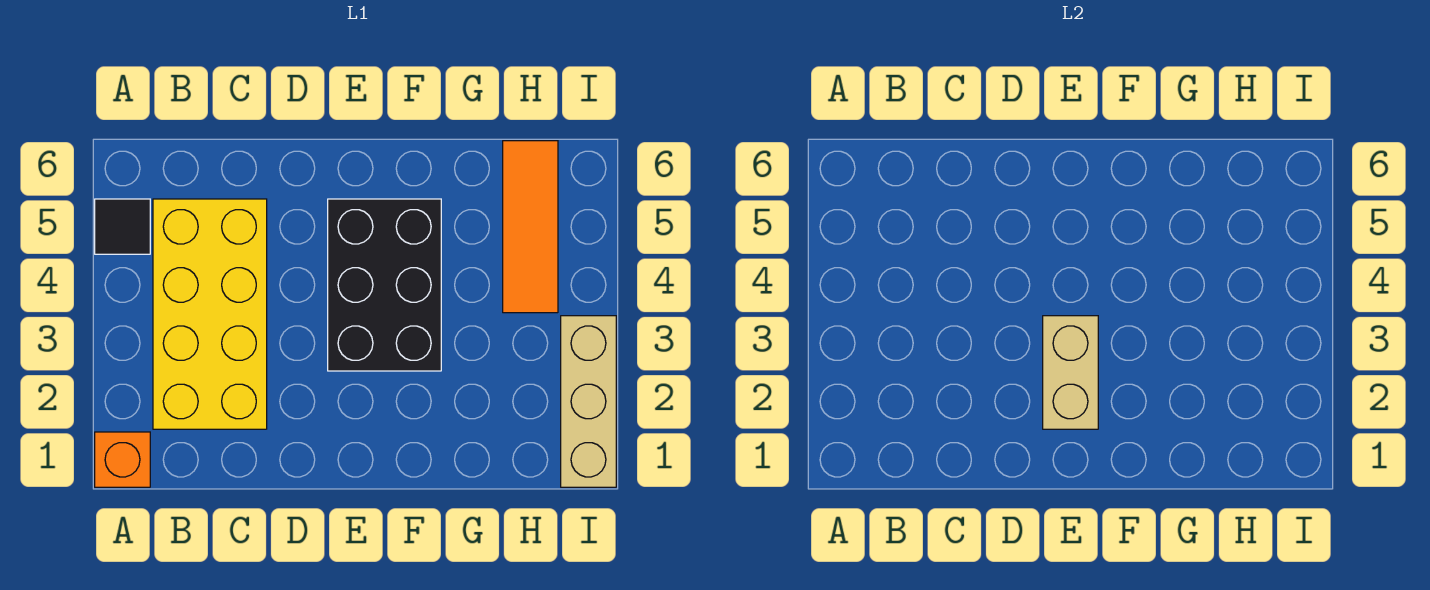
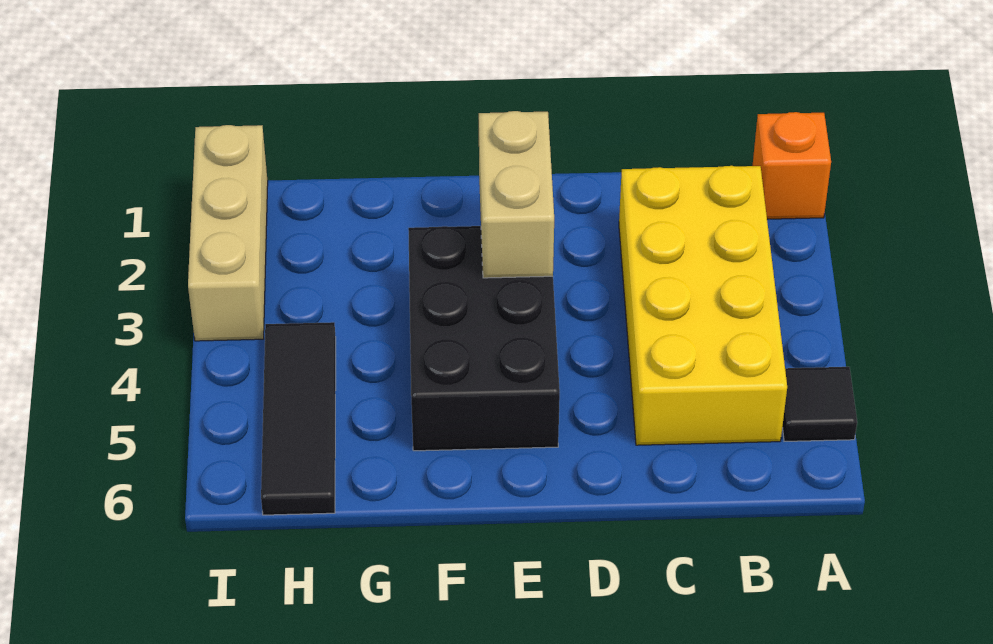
orange 1x3 tile [503,141,558,313] -> black 1x3 tile [261,322,336,515]

